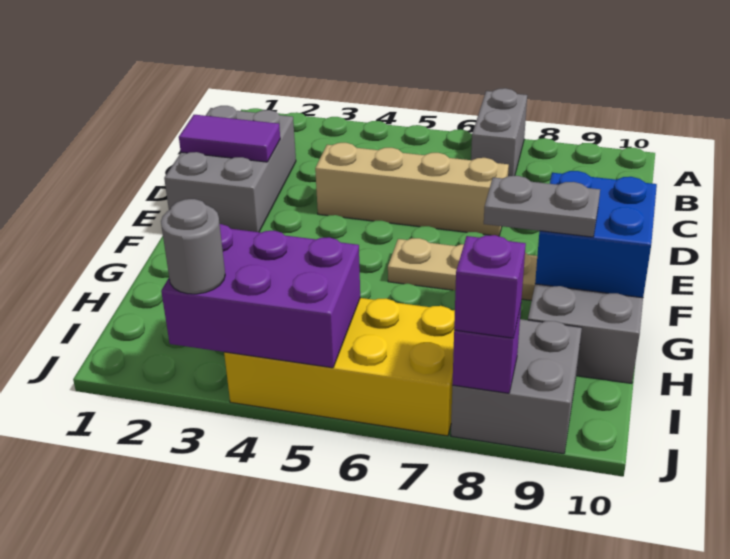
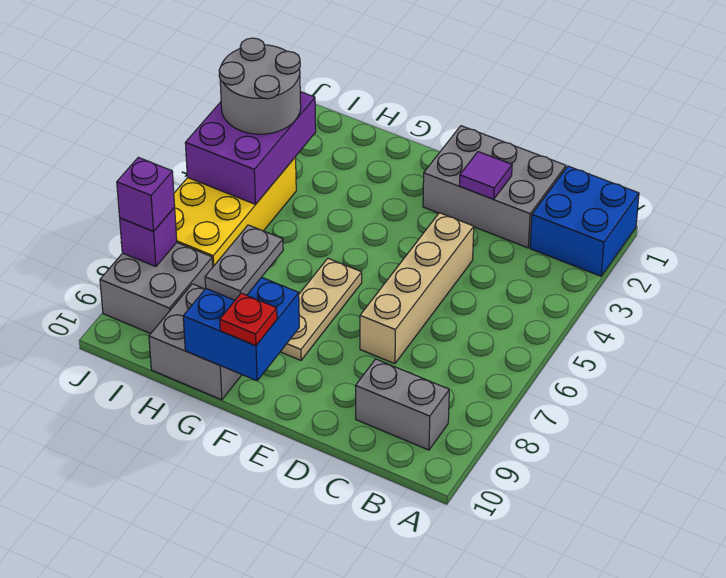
none -> blue 2x2 brick [530,166,639,276]
grey 1x2 brick [471,88,527,176] -> grey 1x2 brick moved to [356,359,449,450]
purple 1x2 tile [179,115,280,162] -> purple 1x1 tile [459,152,512,199]
none -> red 1x1 plate [220,293,277,345]
grey 1x1 round brick [161,199,225,294] -> grey 2x2 round brick [219,38,301,134]

